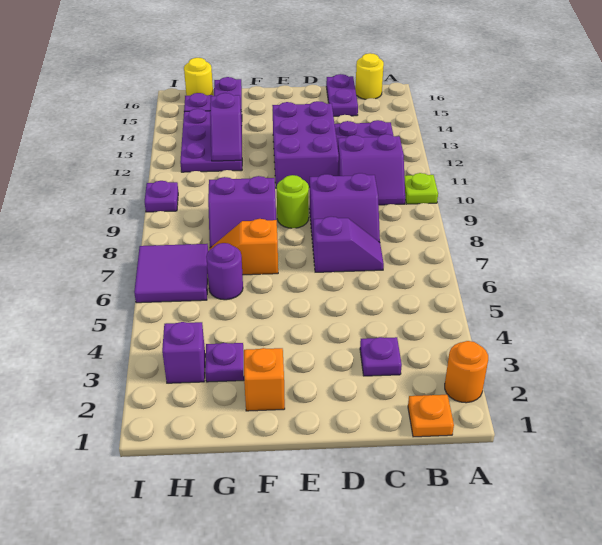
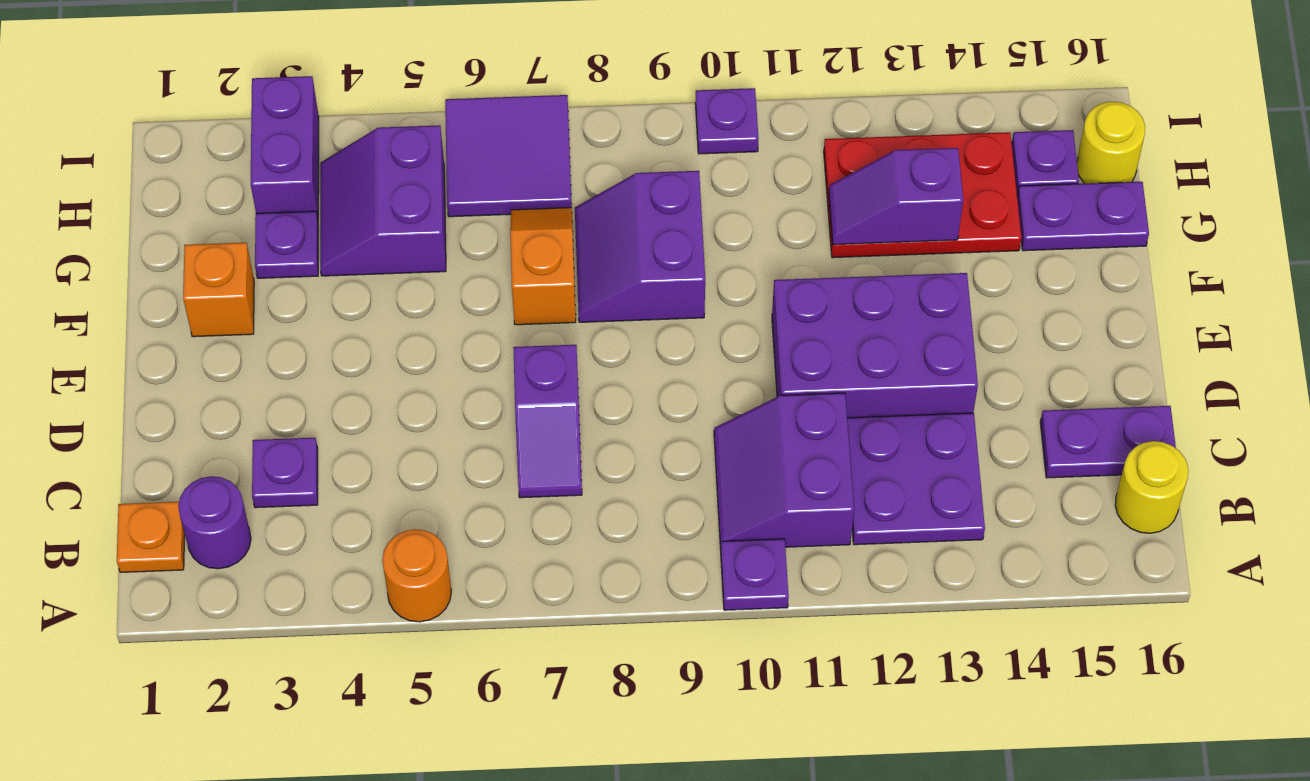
orange 1x1 round brick [445,341,488,403] -> orange 1x1 round brick moved to [382,529,451,622]
lime 1x1 plate [404,173,438,204] -> purple 1x1 plate [721,539,789,610]
purple 2x2 slope [309,173,380,244] -> purple 2x2 slope moved to [320,125,446,276]
lime 1x1 round brick [277,175,309,228] -> none
purple 1x1 round brick [206,243,243,300] -> purple 1x1 round brick moved to [178,476,251,569]
purple 2x3 plate [180,109,242,172] -> red 2x3 plate [824,132,1021,258]
purple 1x1 brick [162,322,205,383] -> purple 1x2 brick [251,76,319,218]

